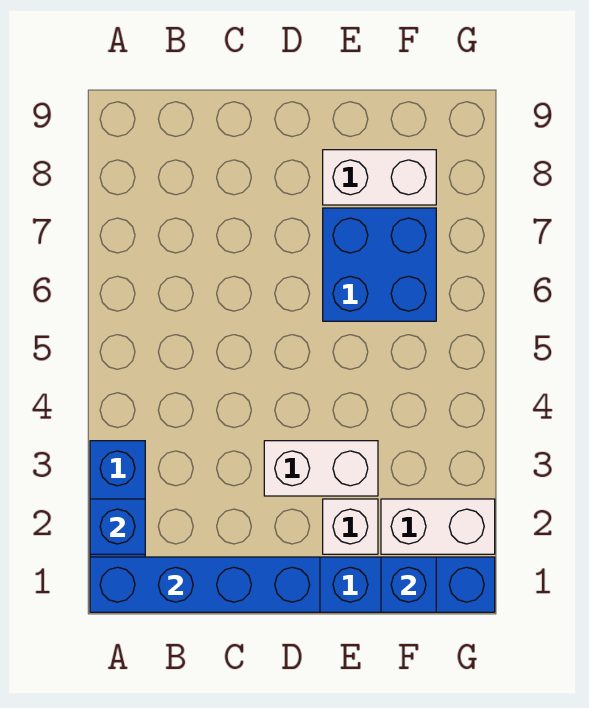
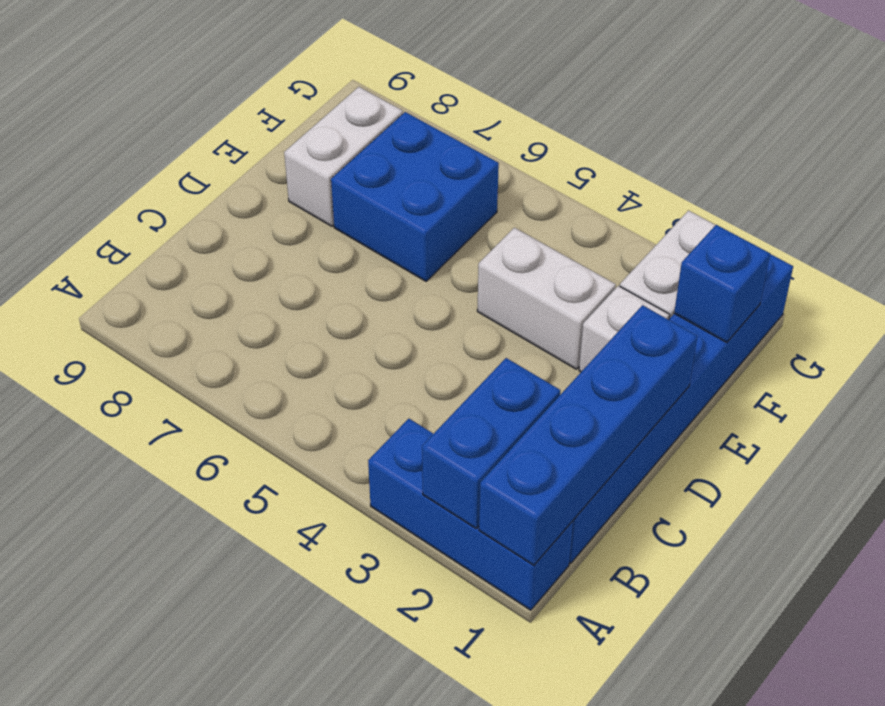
blue 1x1 brick [90,499,145,554] -> blue 1x2 brick [422,358,560,528]
white 1x2 brick [264,441,378,496] -> white 1x2 brick turned to [477,228,616,369]

